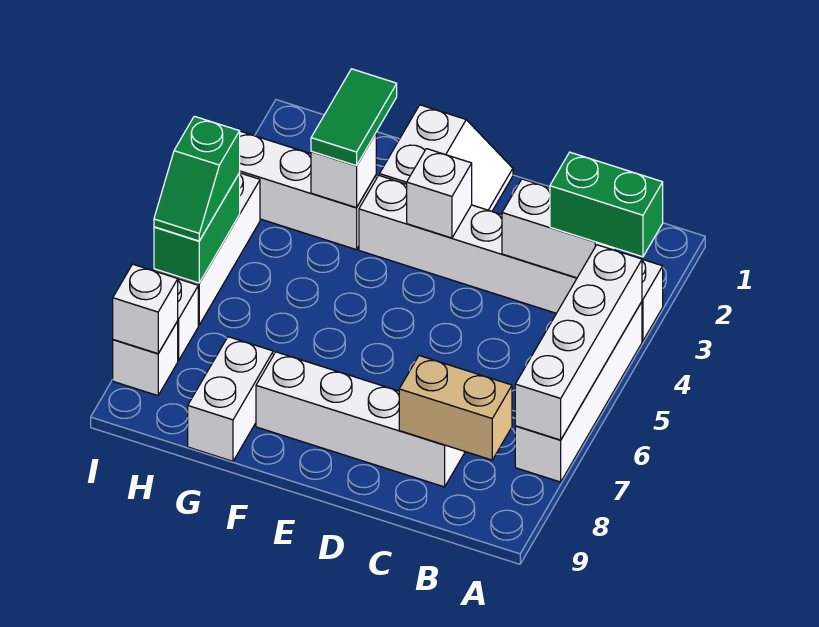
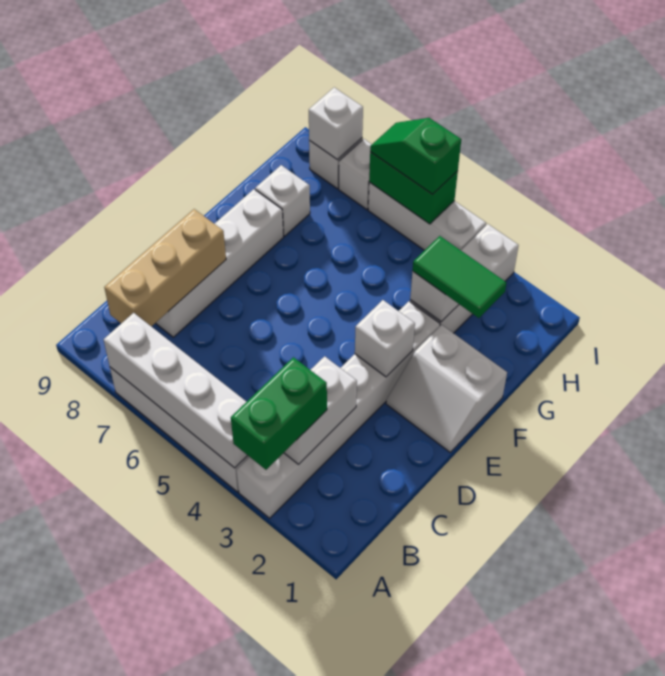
tan 1x2 brick [399,356,512,460] -> tan 1x3 brick [104,209,226,327]
white 1x2 brick [188,337,273,461] -> white 1x1 brick [255,165,310,236]

